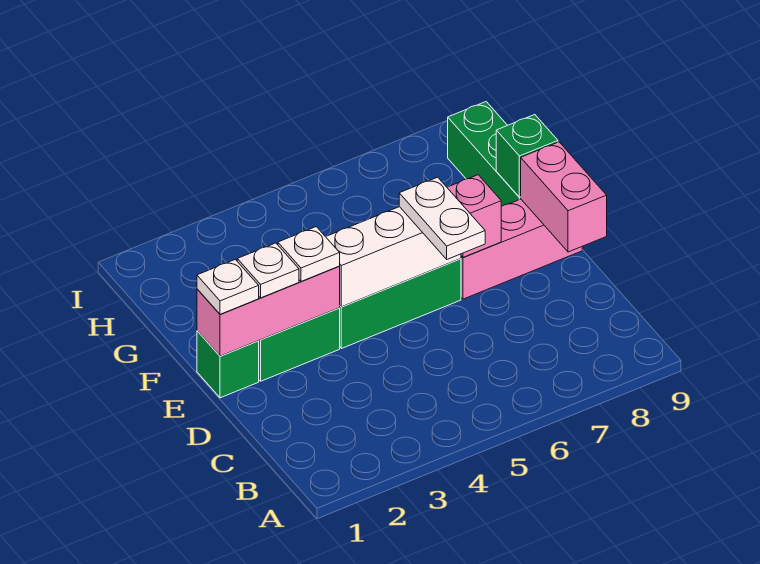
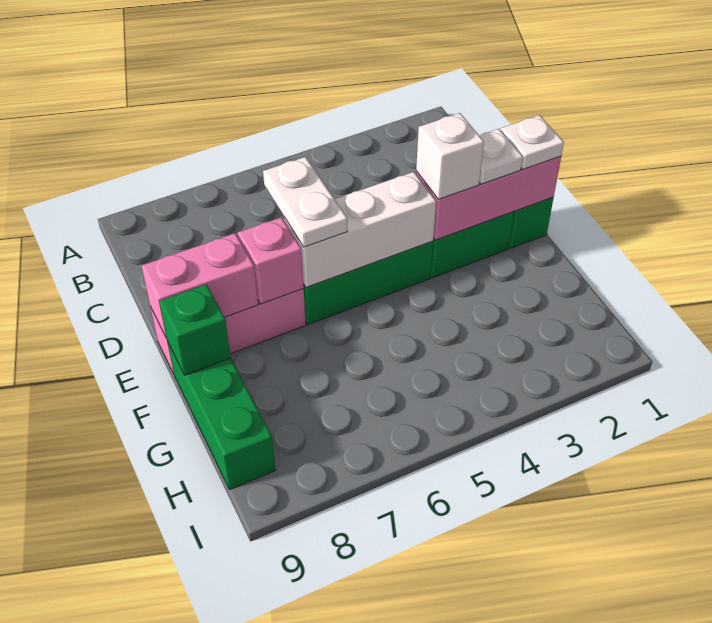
pink 1x2 brick [521,142,607,252] -> pink 1x2 brick turned to [142,233,258,338]
white 1x1 plate [278,227,340,281] -> white 1x1 brick [416,113,484,199]

